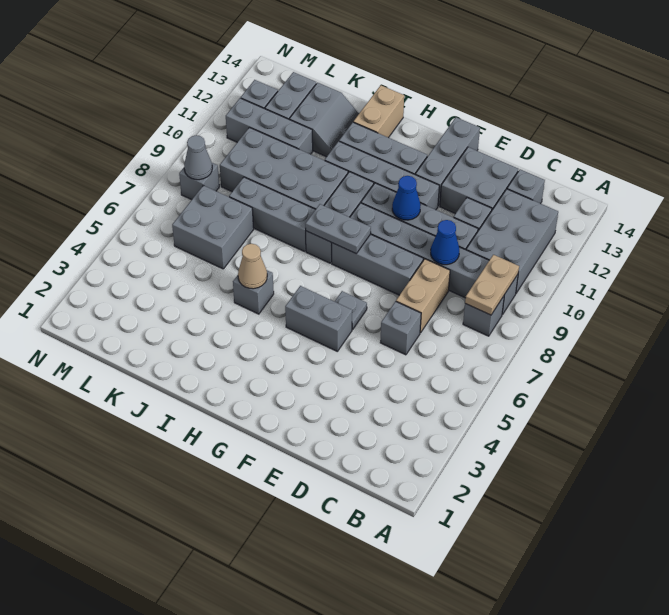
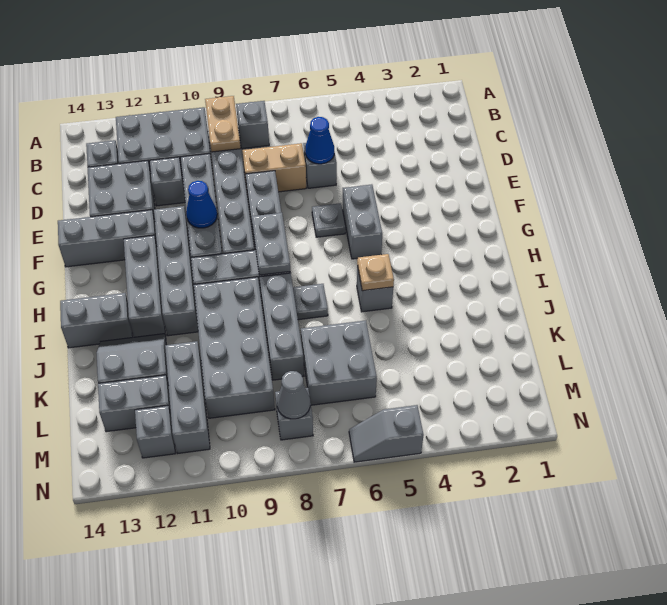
tan 1x2 plate [465,255,519,315] -> tan 1x2 plate turned to [205,96,241,152]
blue 1x1 cone [431,220,459,265] -> blue 1x1 cone moved to [305,117,334,164]
tan 1x1 cone [238,244,267,289] -> tan 1x1 plate [357,254,394,291]
none -> grey 1x1 plate [293,284,328,320]
tan 1x2 brick [353,85,404,138] -> grey 1x2 brick [60,293,133,348]
none -> grey 1x2 slope [349,405,424,462]

